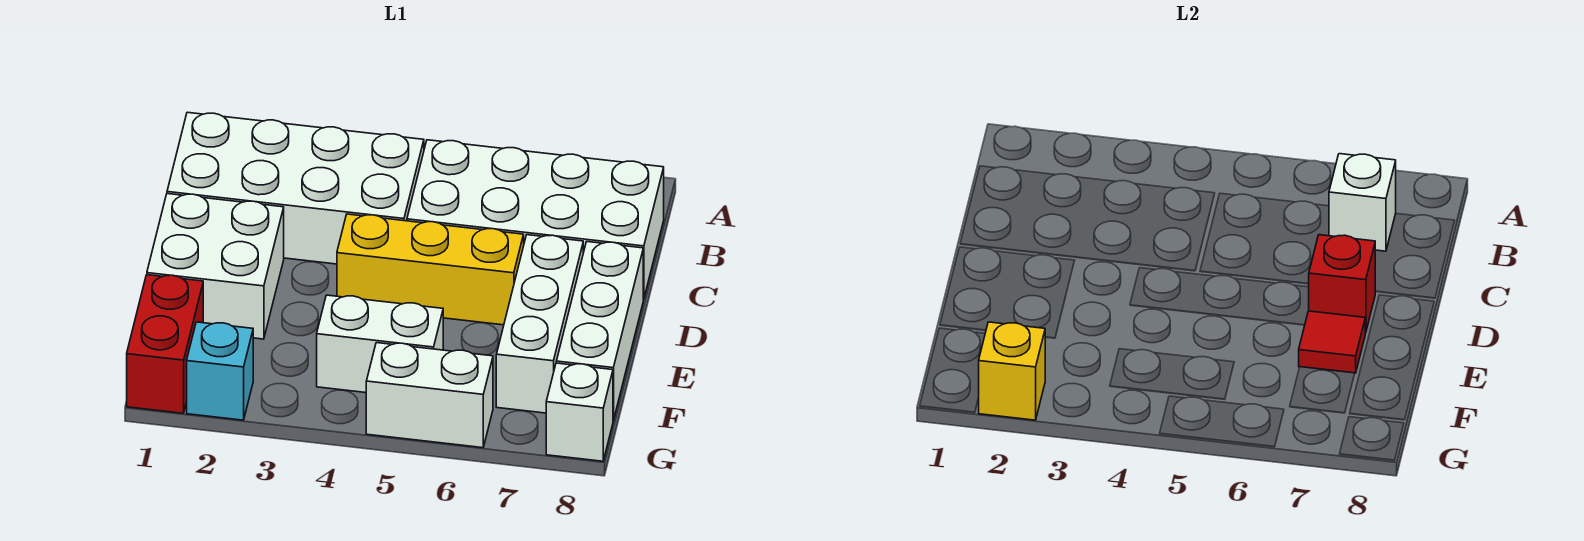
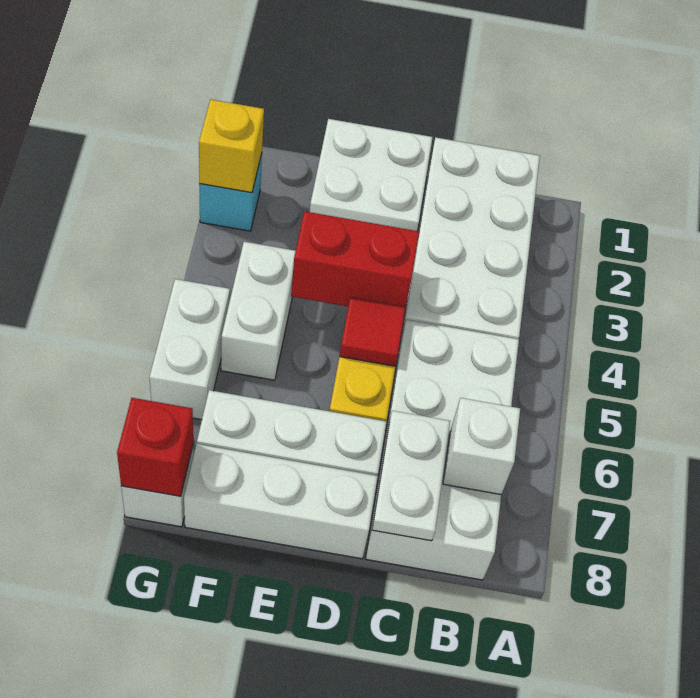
none -> white 1x2 plate [372,411,450,541]
red 1x1 brick [1309,235,1376,333] -> red 1x1 brick moved to [117,398,193,496]
red 1x1 tile [1299,311,1365,373] -> red 1x1 tile moved to [339,297,406,366]
red 1x2 brick [127,275,203,413] -> red 1x2 brick moved to [291,211,419,307]

